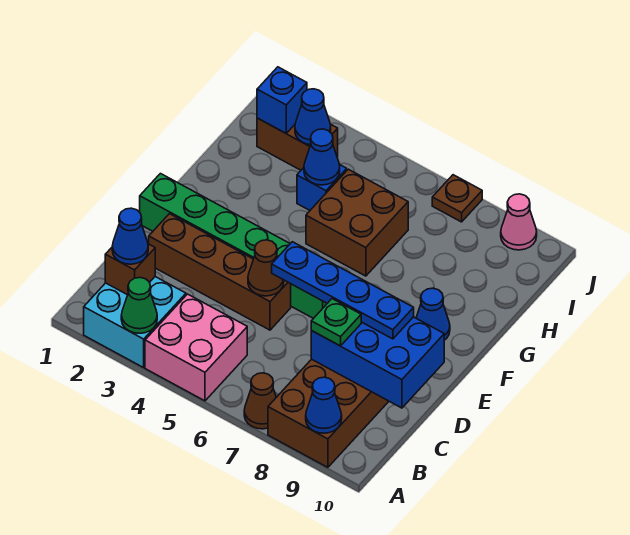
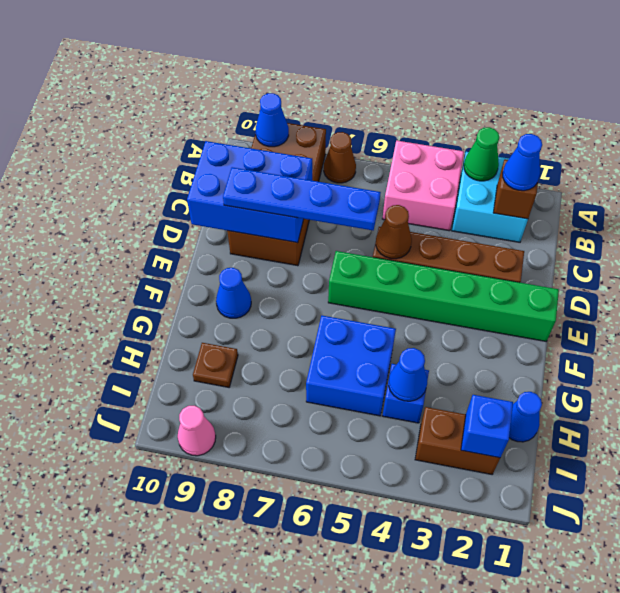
green 1x1 plate [311,299,361,346] -> none
brown 2x2 brick [306,169,408,276] -> blue 2x2 brick [306,316,396,416]
blue 1x1 cone [295,89,331,145] -> blue 1x1 cone moved to [509,392,542,442]
brown 1x1 plate [432,175,482,222] -> brown 1x1 plate moved to [193,343,238,387]

